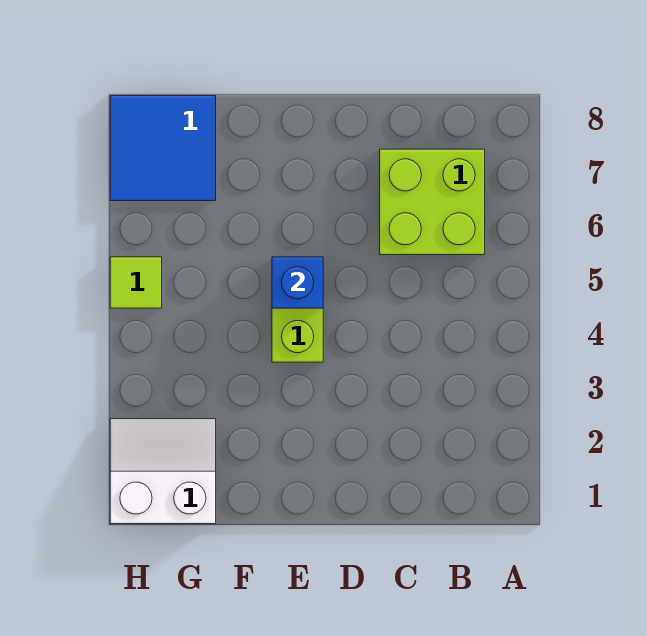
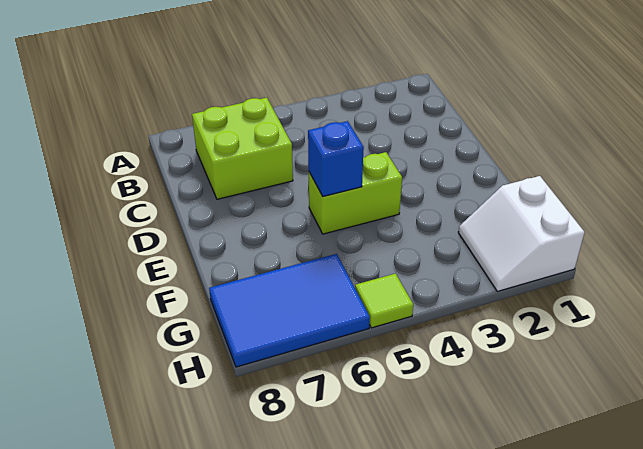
blue 2x2 tile [110,96,216,201] -> blue 2x3 tile [209,254,370,367]

